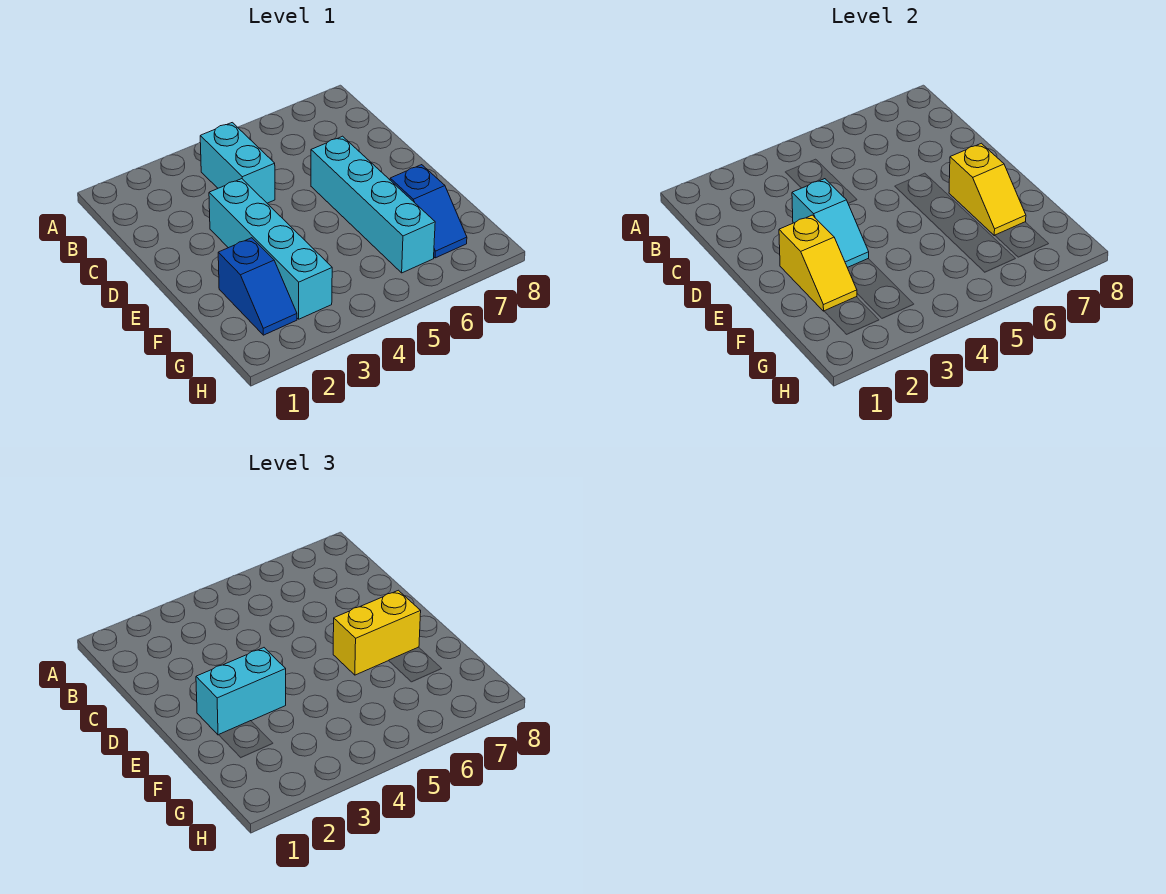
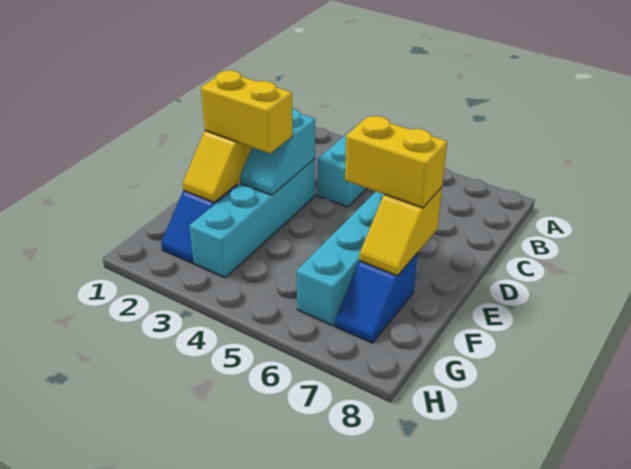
cyan 1x2 brick [196,648,286,735] -> yellow 1x2 brick [201,70,293,154]

